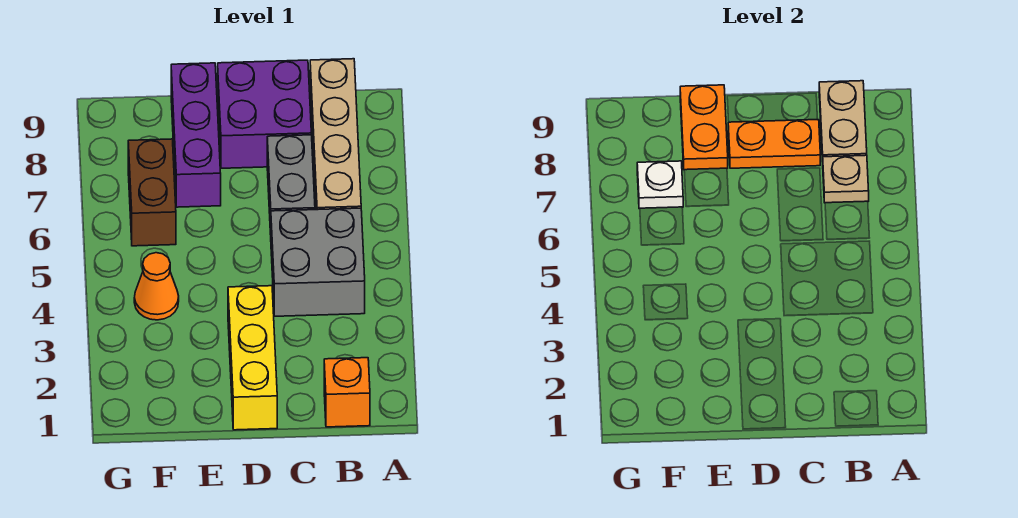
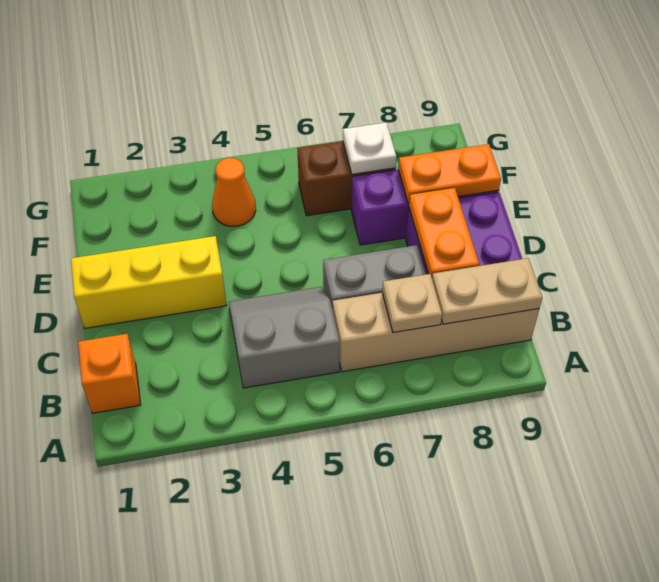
grey 2x2 brick [271,208,365,316] -> grey 2x2 slope [229,287,340,388]

